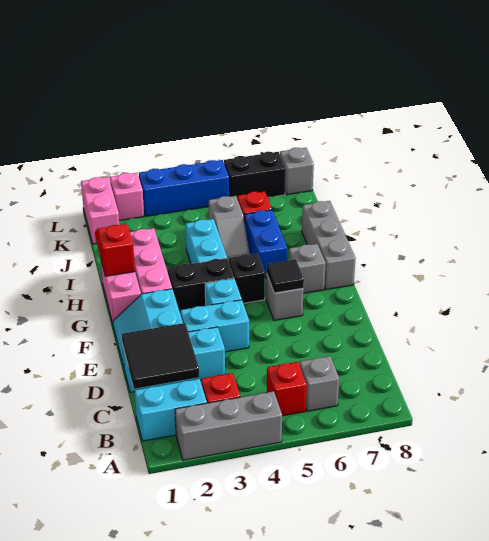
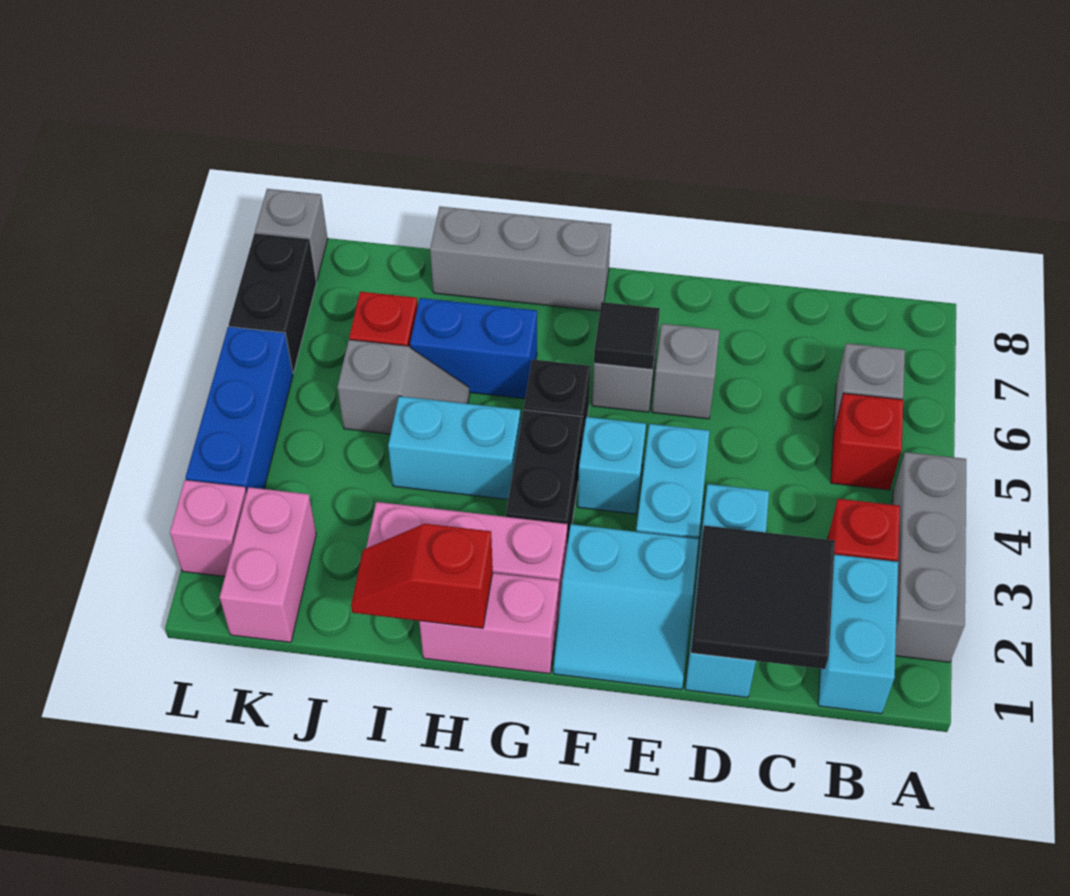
grey 1x1 brick [289,244,326,293] -> grey 1x1 brick moved to [652,324,720,419]
pink 1x2 brick [81,177,119,244] -> pink 1x2 brick turned to [220,487,316,642]

